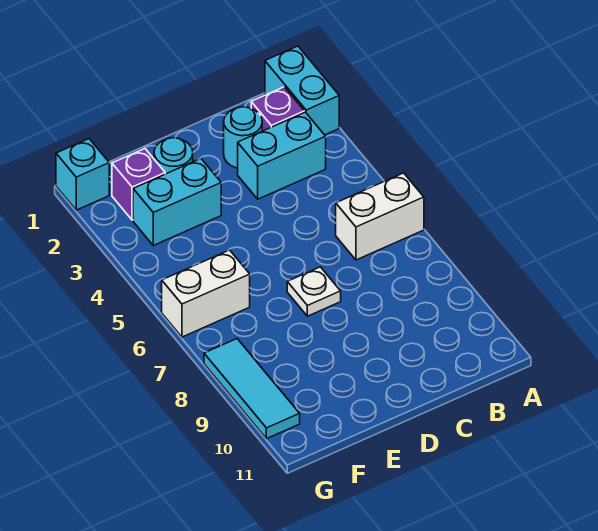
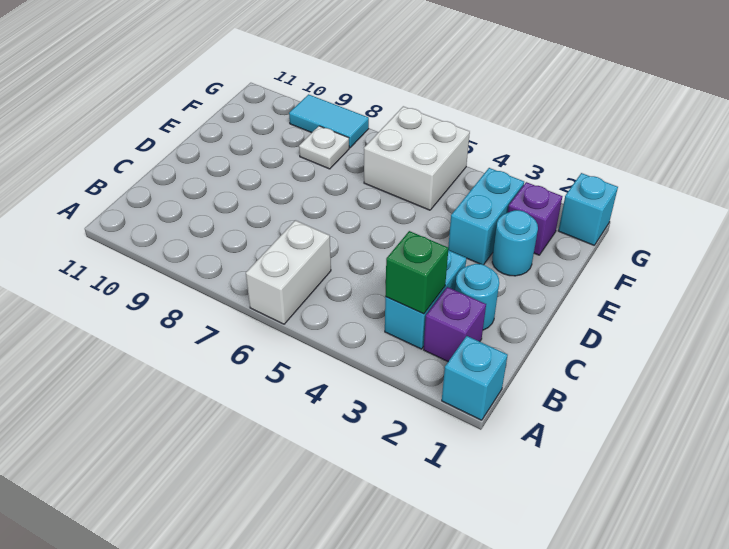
cyan 1x2 brick [265,46,339,135] -> cyan 1x1 brick [442,336,508,420]
none -> green 1x1 brick [385,231,448,314]
white 1x1 plate [287,267,341,316] -> white 1x1 plate moved to [299,126,349,169]
white 1x2 brick [162,250,250,337] -> white 2x2 brick [364,106,470,210]
cyan 1x3 tile [204,339,300,439] -> cyan 1x2 tile [289,94,369,148]

